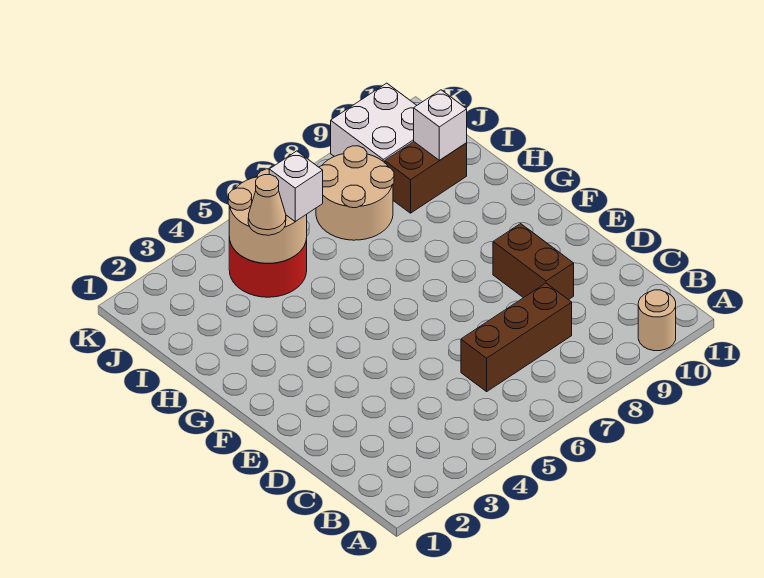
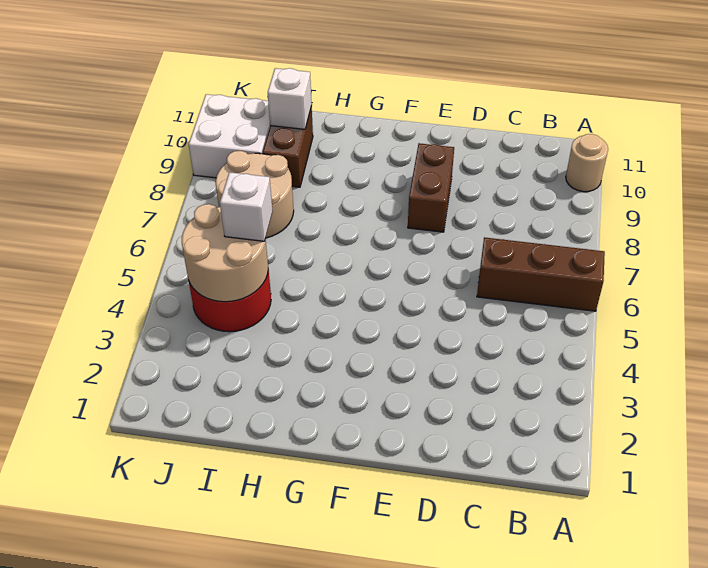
brown 1x3 brick [461,283,572,391] -> brown 1x3 brick turned to [477,237,605,311]
brown 1x2 brick [493,224,574,300] -> brown 1x2 brick turned to [408,143,454,232]
tan 1x1 cone [248,175,286,235] -> none

